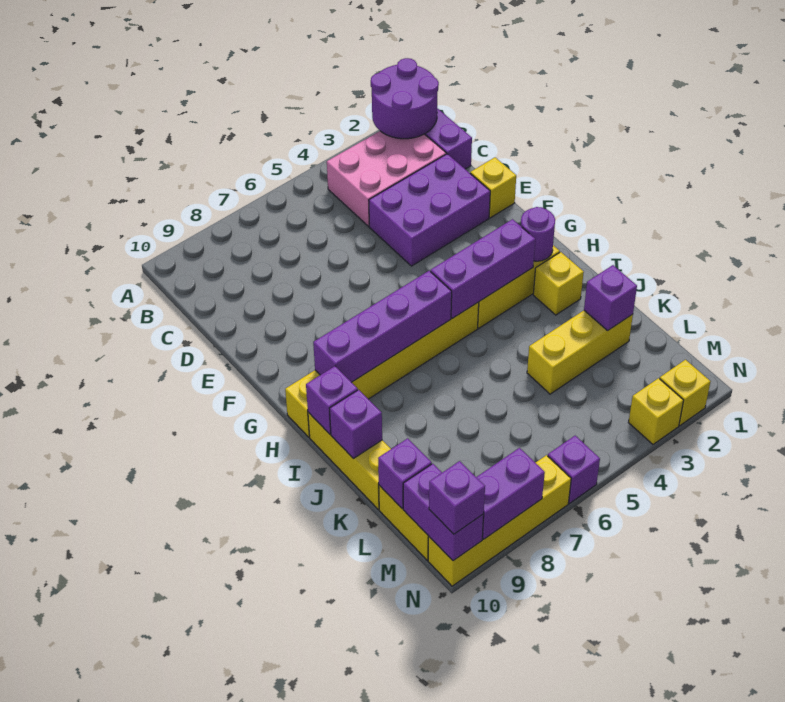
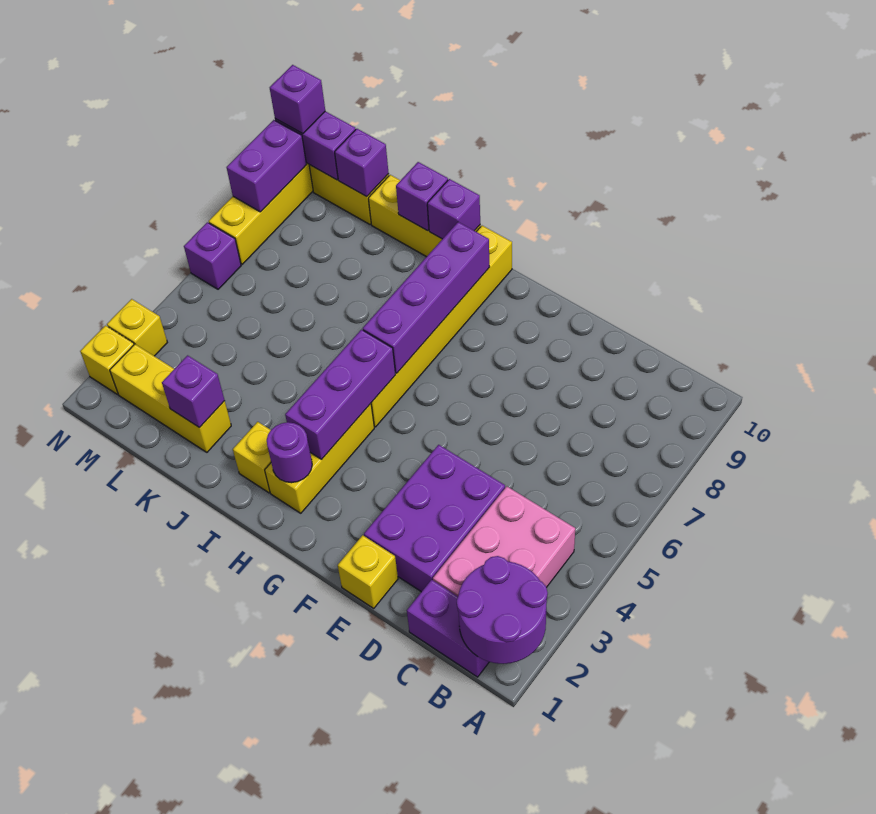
yellow 1x3 brick [527,311,633,394] -> yellow 1x3 brick turned to [110,344,231,452]

